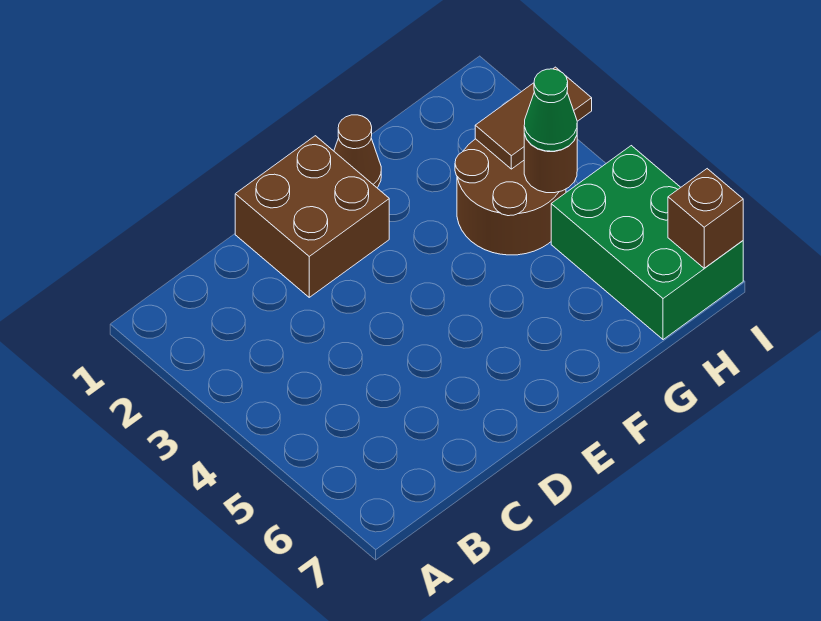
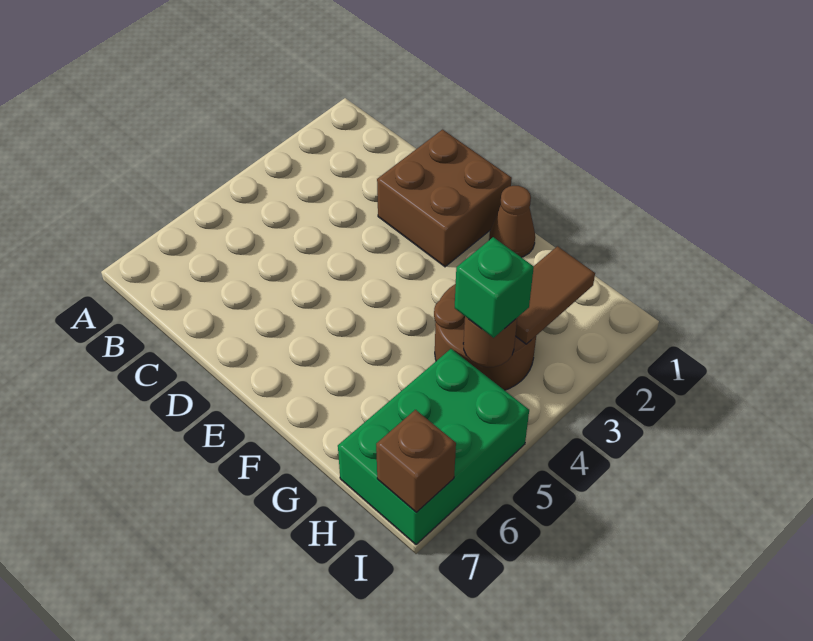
brown 1x2 tile [475,67,592,169] -> brown 1x2 tile turned to [515,246,595,344]
green 1x1 cone [524,69,577,151] -> green 1x1 brick [455,237,534,338]

